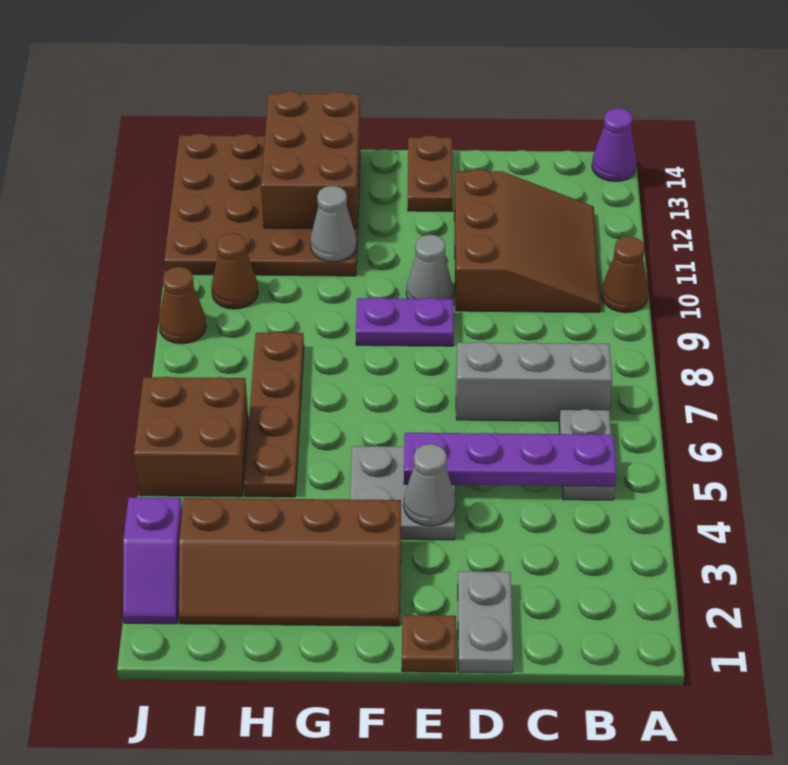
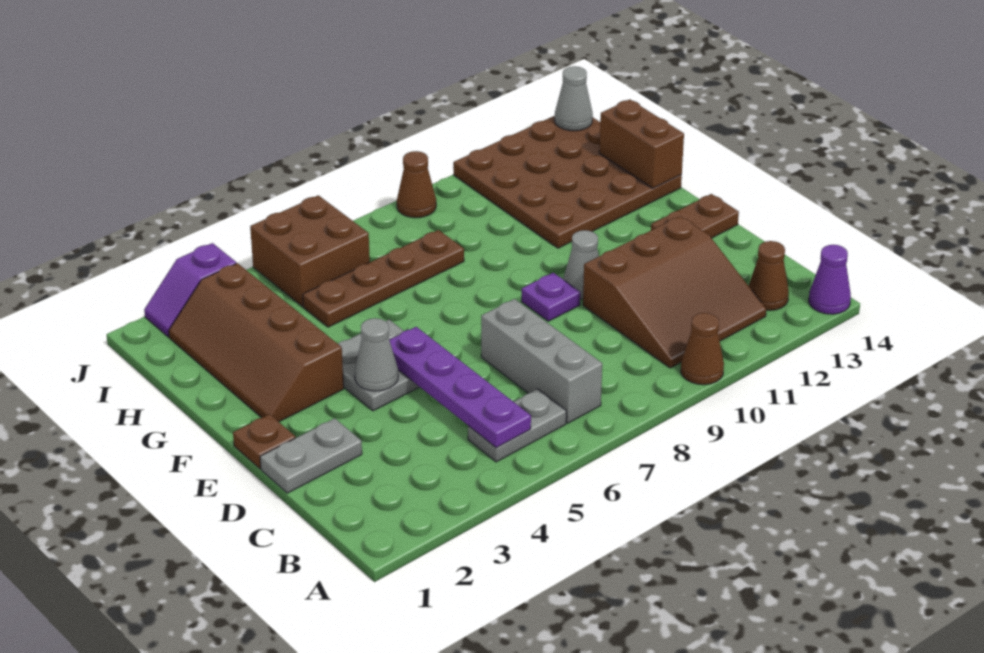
purple 1x2 plate [356,297,454,346] -> purple 1x1 plate [521,273,580,321]
grey 1x1 cone [310,186,356,262] -> grey 1x1 cone moved to [555,66,593,131]
brown 2x3 brick [261,91,360,229] -> brown 1x2 brick [599,99,684,188]
brown 1x1 cone [211,233,258,309] -> brown 1x1 cone moved to [748,241,789,311]

